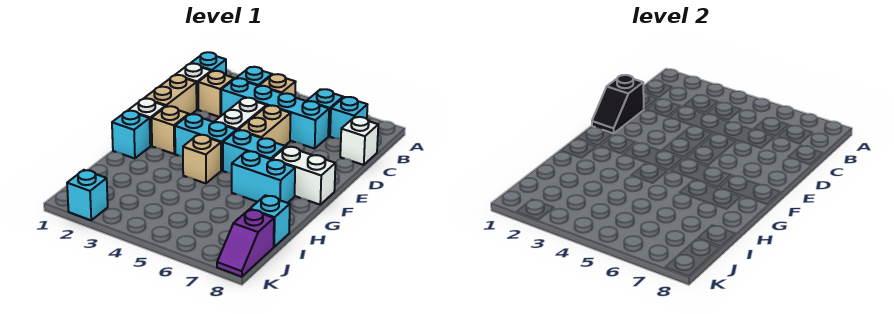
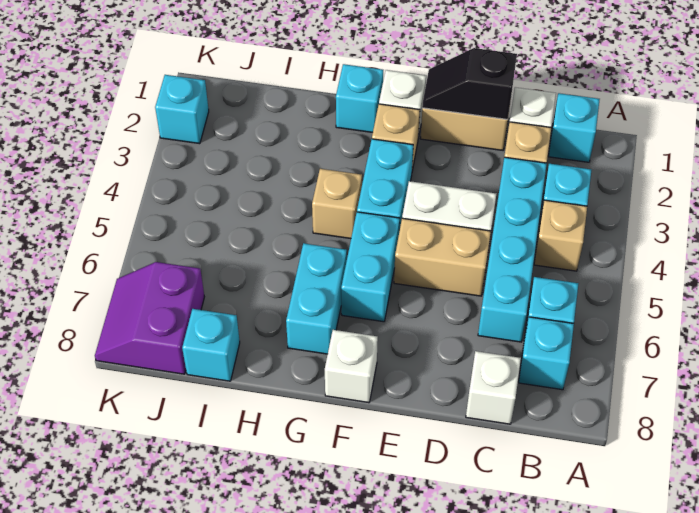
white 1x2 brick [272,147,335,205] -> white 1x1 brick [325,330,378,403]
purple 1x2 slope [217,209,274,277] -> purple 2x2 slope [95,262,204,374]

